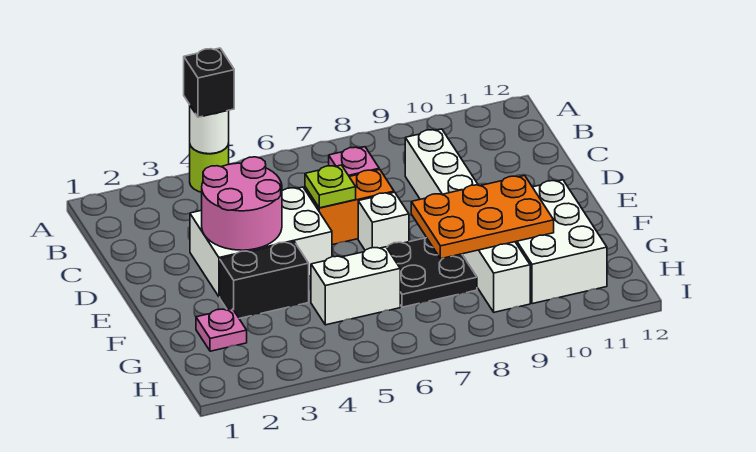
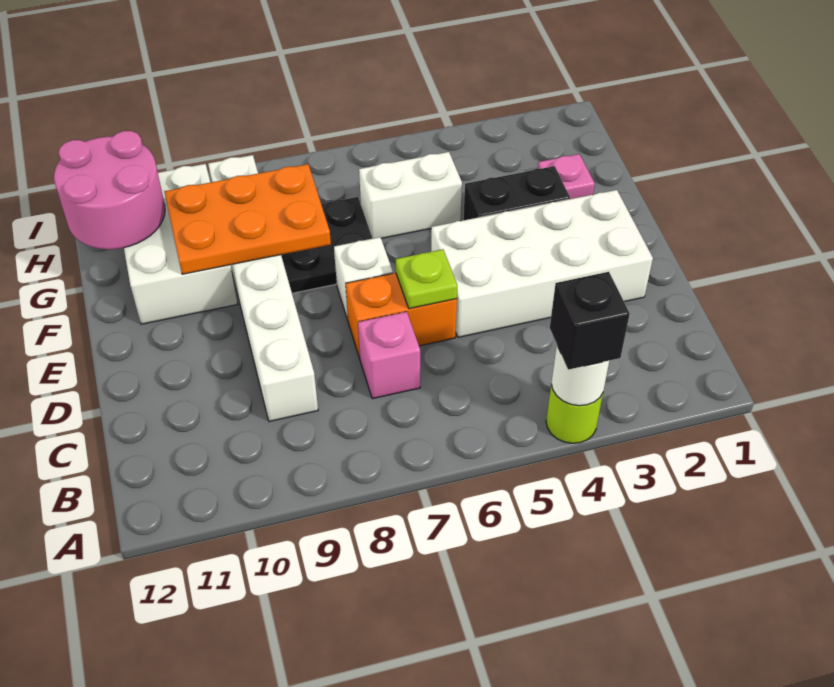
white 2x3 brick [190,187,332,297] -> white 2x4 brick [431,190,653,337]
pink 2x2 round brick [202,157,282,250] -> pink 2x2 round brick moved to [54,131,165,249]

